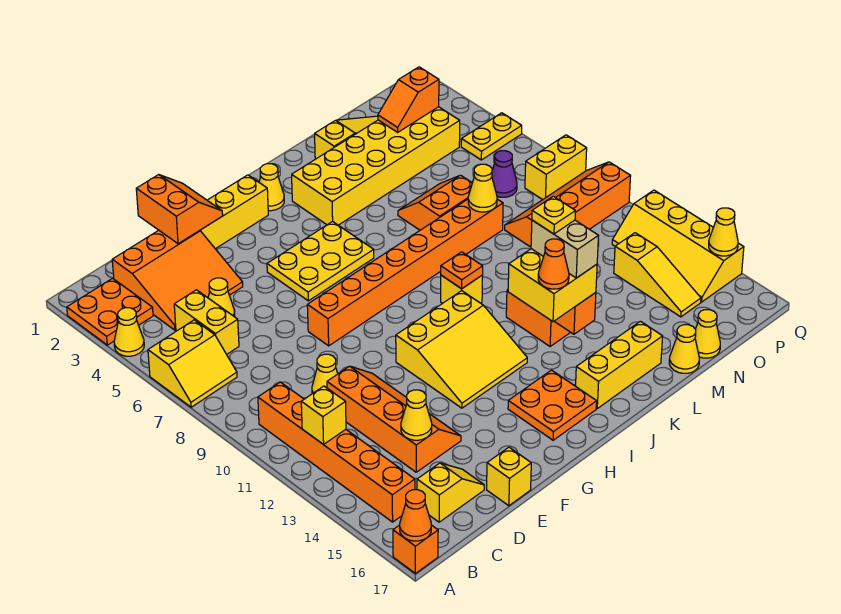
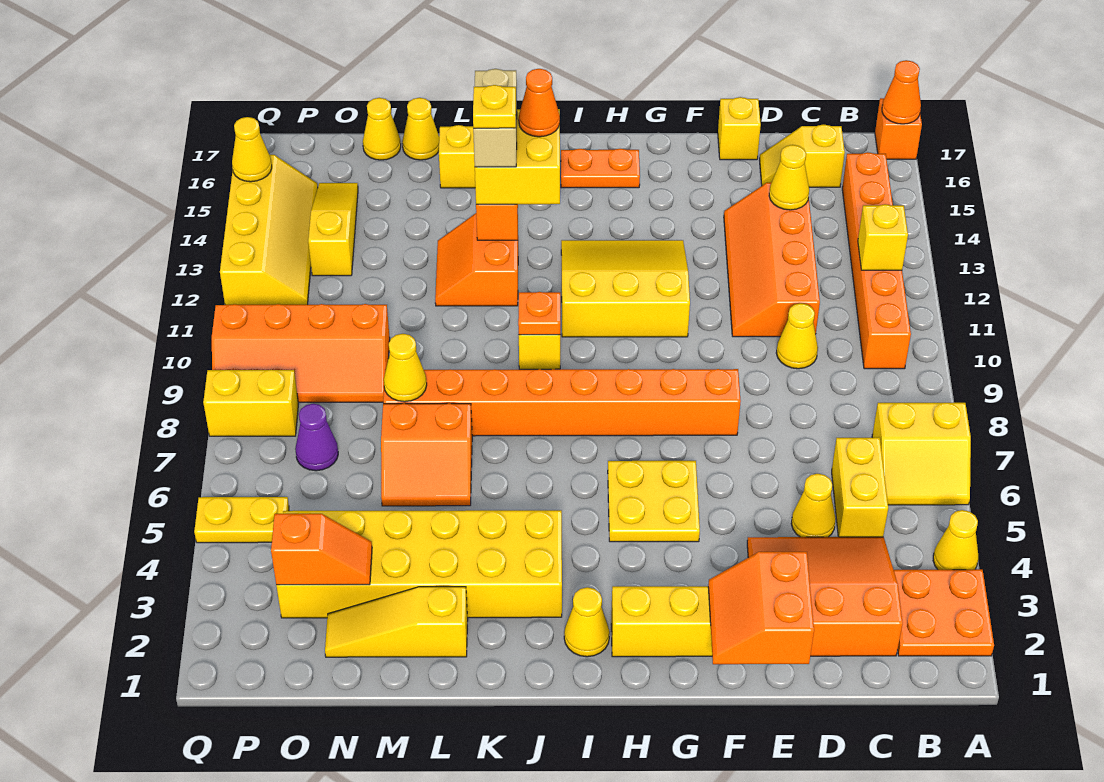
yellow 2x2 slope [148,320,237,407] -> yellow 2x2 slope turned to [872,403,971,505]
yellow 2x3 plate [267,221,374,301] -> yellow 2x2 plate [608,461,700,542]
orange 2x2 plate [508,370,597,440] -> orange 1x2 plate [561,149,640,188]

